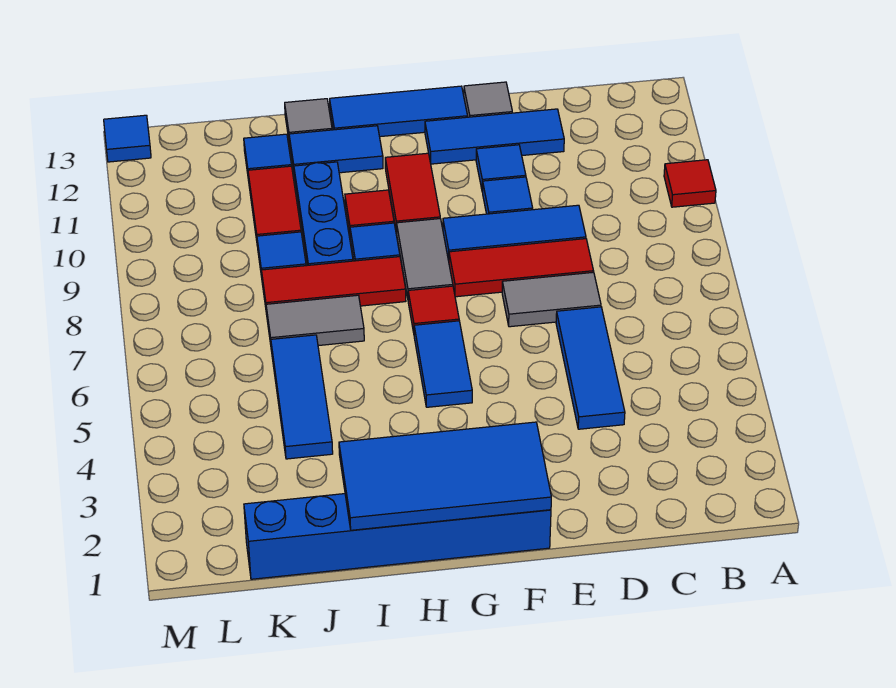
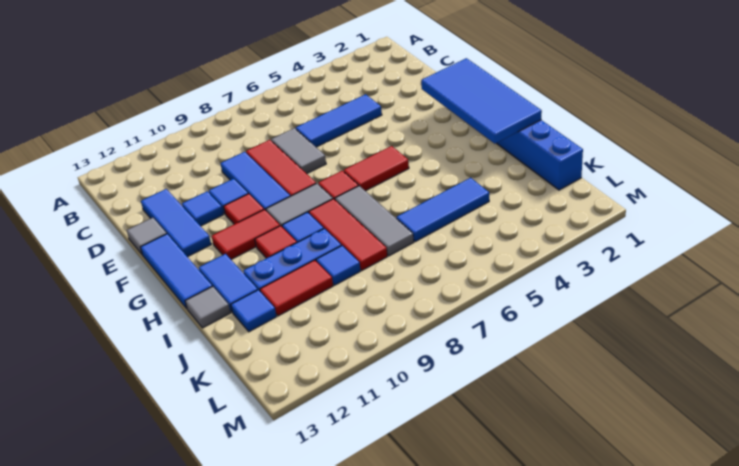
red 1x1 tile [664,160,716,207] -> red 1x1 tile moved to [224,194,264,224]
blue 1x2 tile [414,321,472,407] -> red 1x2 tile [344,146,409,191]
grey 1x2 tile [266,295,364,346] -> grey 1x3 tile [335,186,414,256]
blue 1x1 tile [104,115,151,162] -> none

